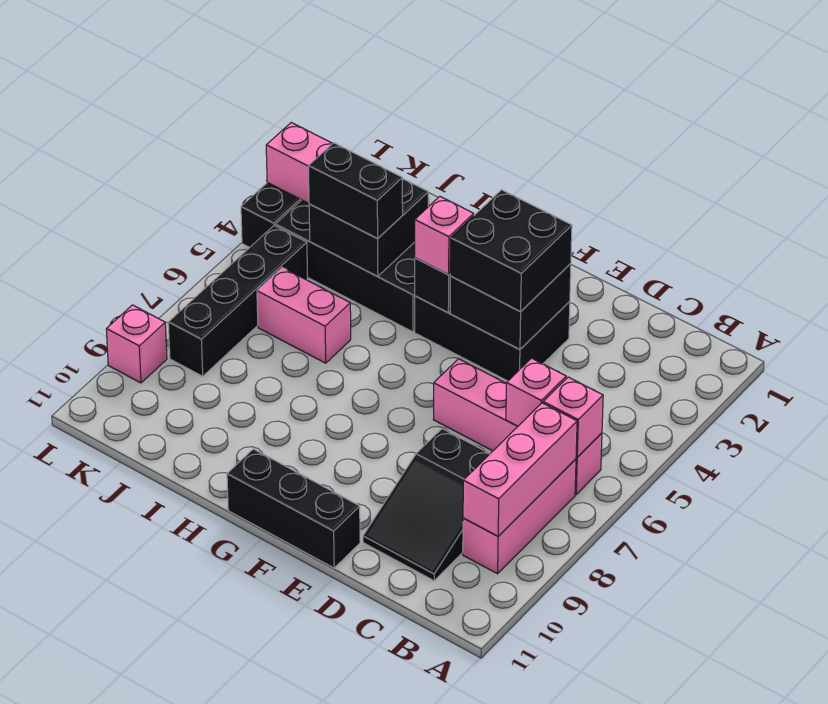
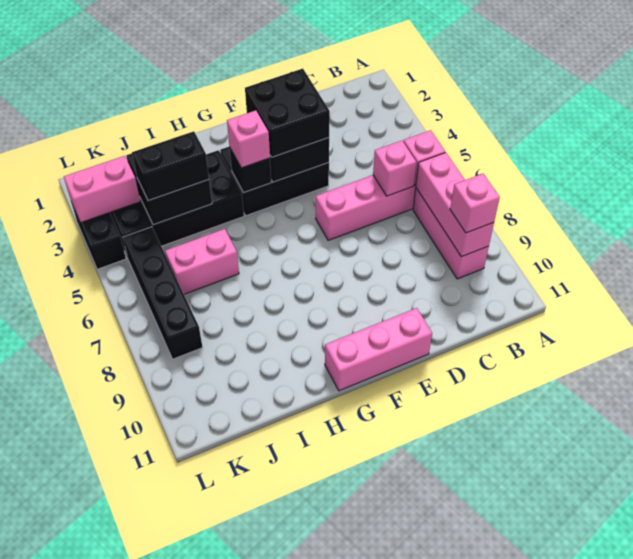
black 2x3 slope [363,429,490,581] -> none
black 1x3 brick [227,449,360,568] -> pink 1x3 brick [325,308,432,391]
pink 1x1 brick [106,305,167,383] -> pink 1x1 brick moved to [450,174,500,233]

